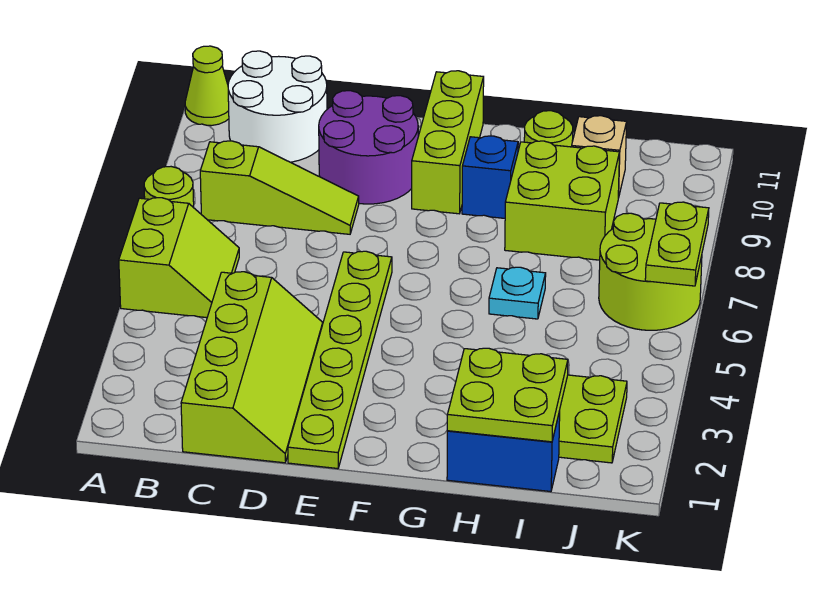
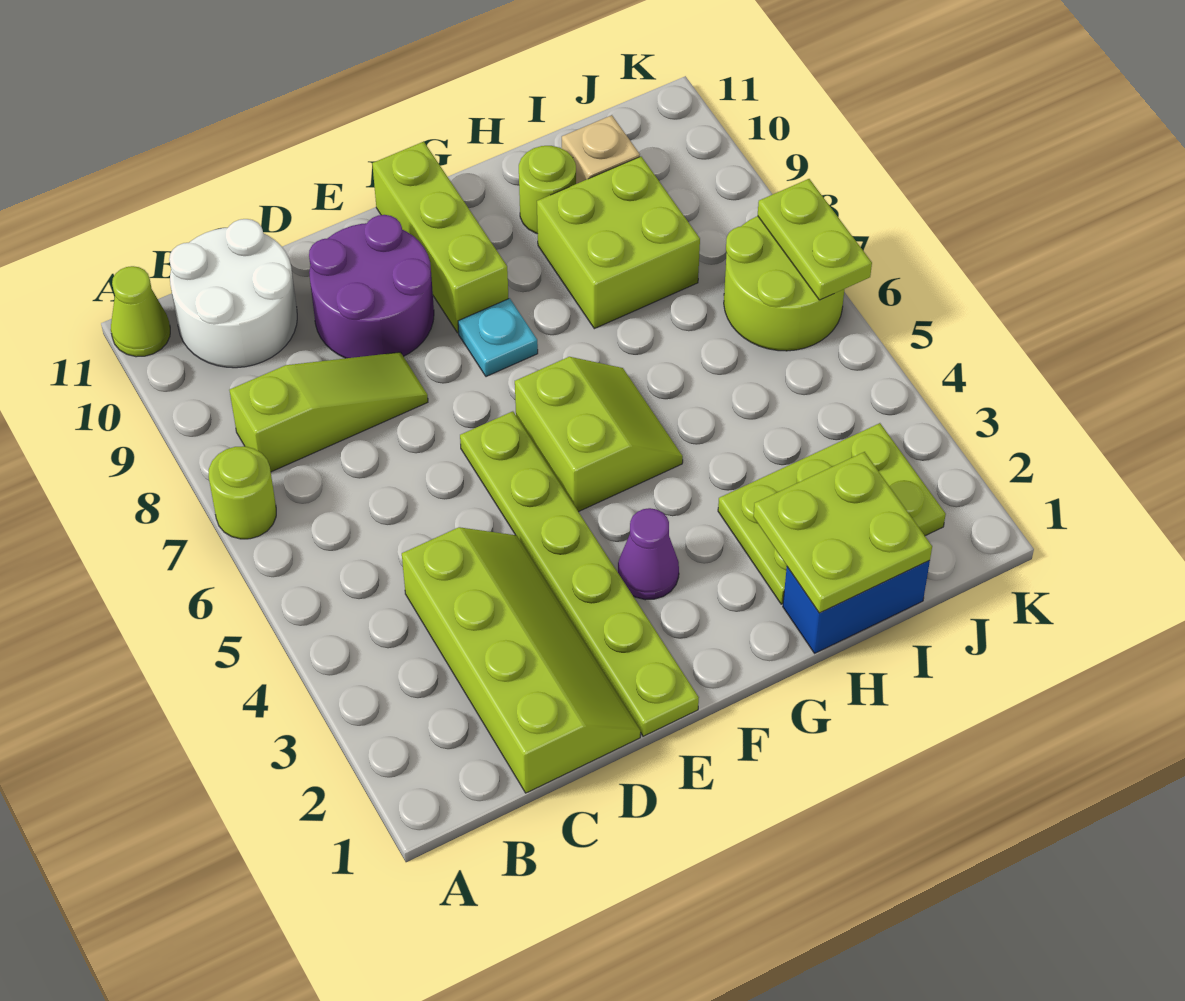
lime 2x2 slope [119,198,239,318] -> lime 2x2 slope moved to [515,357,683,512]
none -> purple 1x1 cone [618,508,679,600]
blue 1x1 brick [462,136,518,218] -> none
cyan 1x1 plate [489,267,546,319] -> cyan 1x1 plate moved to [458,298,538,377]

